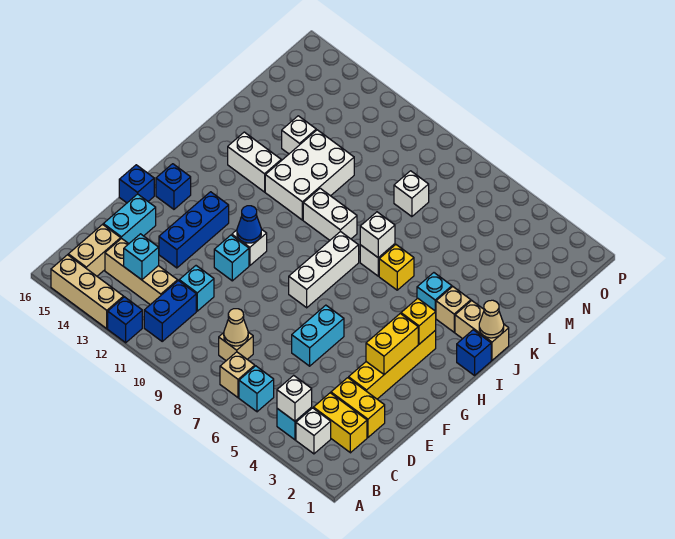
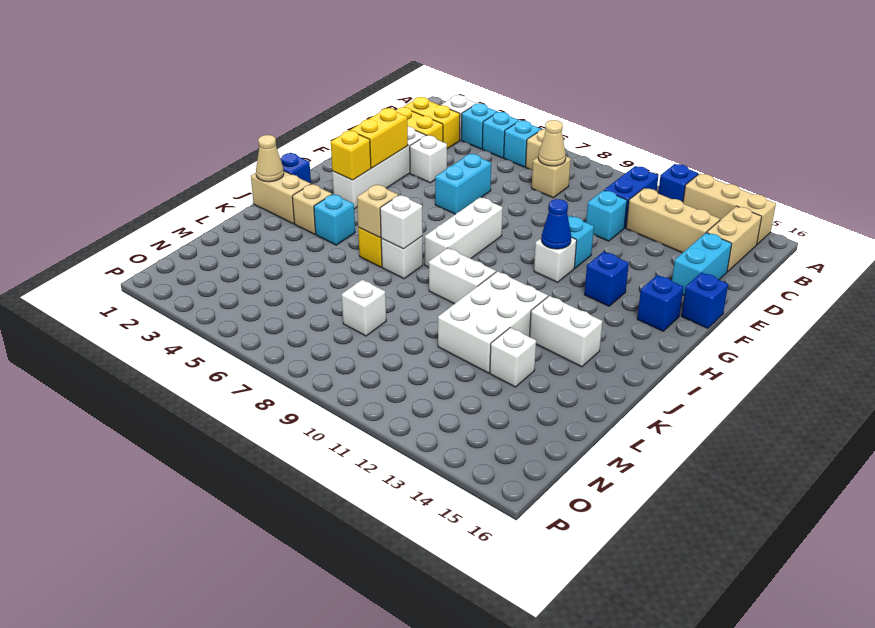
white 1x1 brick [277,375,312,421] -> white 1x1 brick moved to [410,135,447,183]
cyan 1x1 brick [124,234,159,280] -> cyan 1x1 brick moved to [482,112,519,158]
yellow 1x4 brick [349,330,436,399] -> white 1x4 brick [332,127,426,209]
blue 1x3 brick [159,192,229,268] -> blue 1x1 brick [584,252,629,306]
none -> tan 1x1 brick [357,184,399,238]

